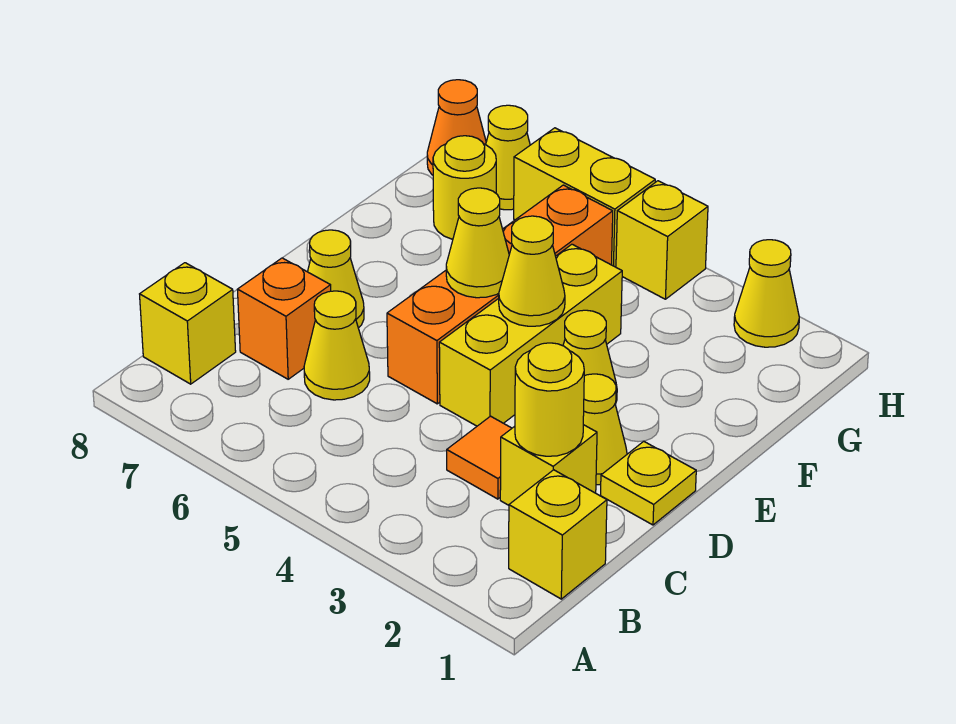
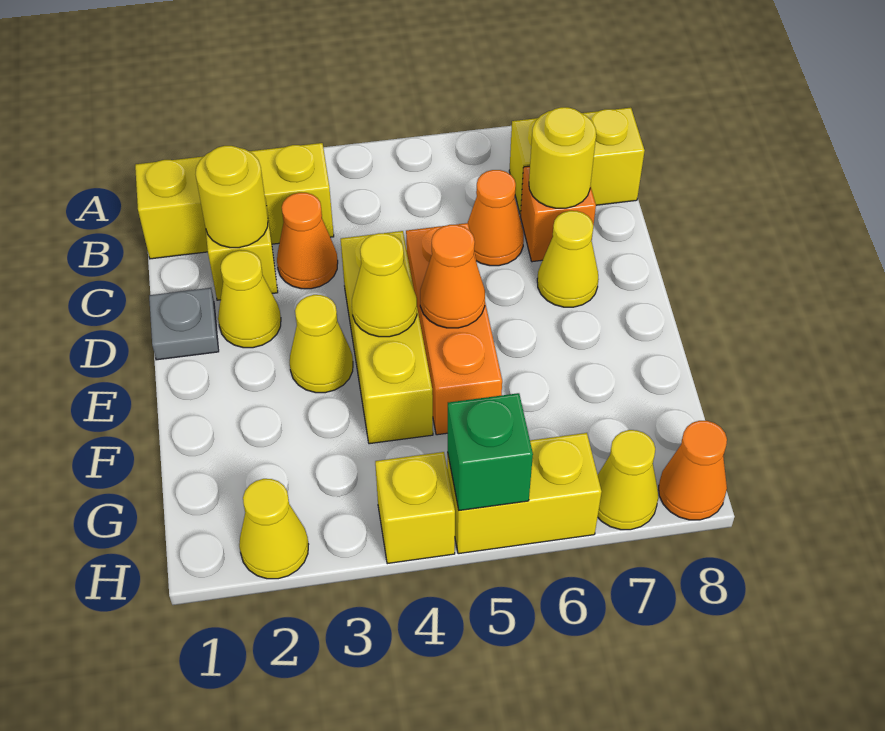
yellow 1x1 brick [509,470,607,599] -> yellow 1x3 brick [135,143,334,259]
yellow 1x1 brick [140,263,236,384] -> yellow 1x2 brick [509,108,645,214]
orange 1x1 tile [447,416,512,499] -> orange 1x1 cone [277,193,338,289]
yellow 1x1 cone [304,291,370,400] -> orange 1x1 cone [468,170,524,266]
yellow 1x1 plate [601,441,696,525] -> grey 1x1 plate [149,288,219,360]
orange 1x4 brick [387,185,613,404] -> orange 1x3 brick [406,223,502,435]
yellow 1x1 cone [446,188,509,298] -> orange 1x1 cone [420,225,485,328]
yellow 1x1 round brick [433,136,496,239] -> yellow 1x1 round brick moved to [529,107,596,208]
none -> green 1x1 brick [448,393,533,510]

